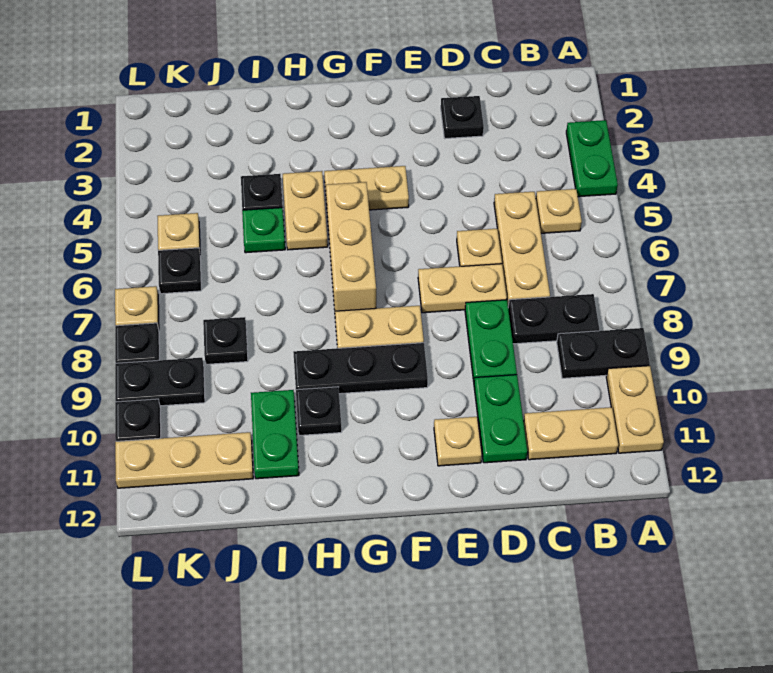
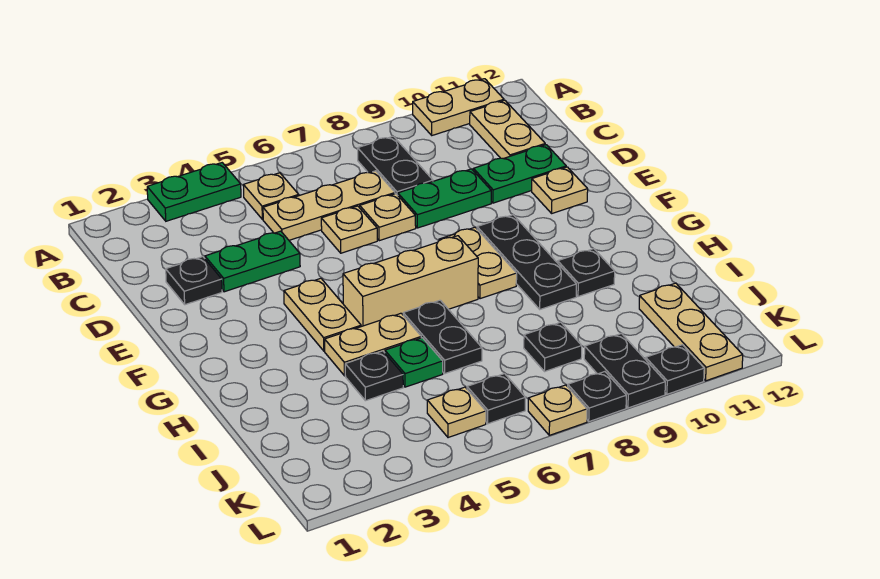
black 1x2 plate [557,328,650,378] -> black 1x2 plate moved to [403,300,482,374]
tan 1x2 plate [418,264,507,313] -> tan 1x1 plate [360,194,416,241]
green 1x2 plate [251,390,299,479] -> green 1x2 plate moved to [205,231,300,292]

